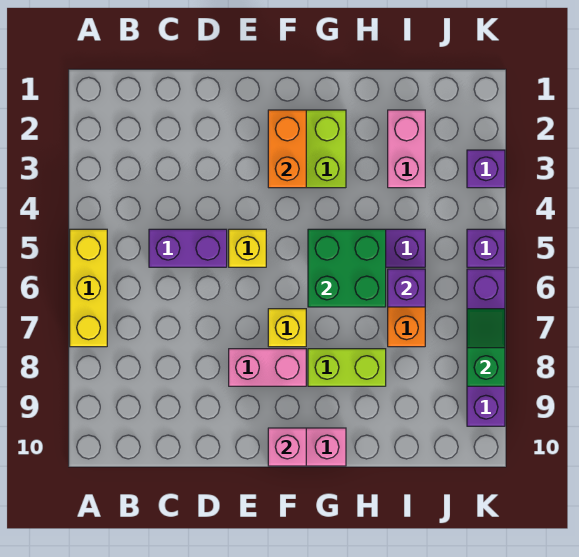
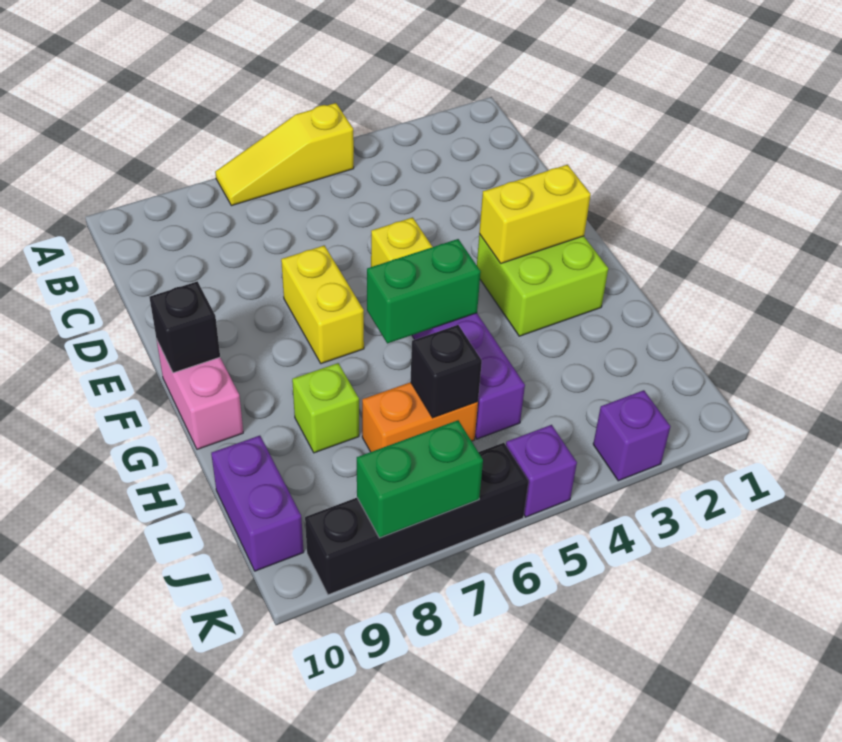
yellow 1x3 brick [70,229,107,347] -> yellow 1x3 slope [215,103,354,206]
purple 1x2 brick [149,229,227,267] -> purple 1x2 brick moved to [211,436,304,571]
pink 1x2 brick [229,349,306,386] -> none
orange 1x2 brick [268,110,306,188] -> yellow 1x2 brick [479,165,591,263]
yellow 1x1 brick [268,309,306,347] -> yellow 1x2 brick [281,245,364,364]
pink 1x1 brick [268,428,306,466] -> black 1x1 brick [150,281,220,373]
green 2x2 brick [308,229,386,307] -> green 1x2 brick [367,239,481,343]
lime 1x2 brick [308,349,386,386] -> lime 1x1 brick [292,363,359,453]
pink 1x2 brick [388,110,425,188] -> none
purple 1x1 brick [388,269,425,307] -> black 1x1 brick [410,325,482,418]
purple 1x4 brick [467,269,505,426] -> black 1x4 brick [305,443,529,595]
green 1x2 slope [467,309,505,386] -> green 1x2 brick [357,420,483,538]

